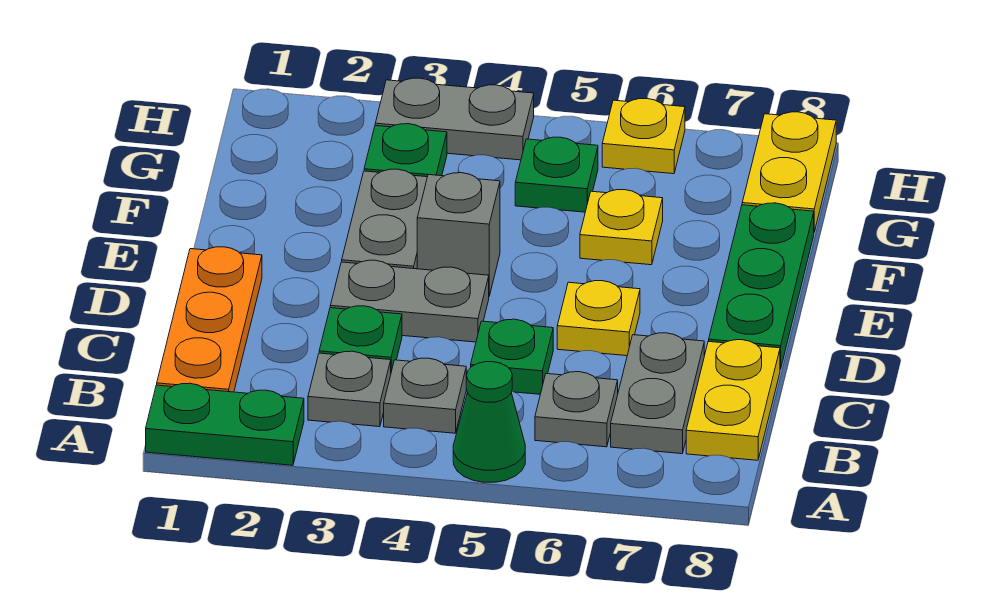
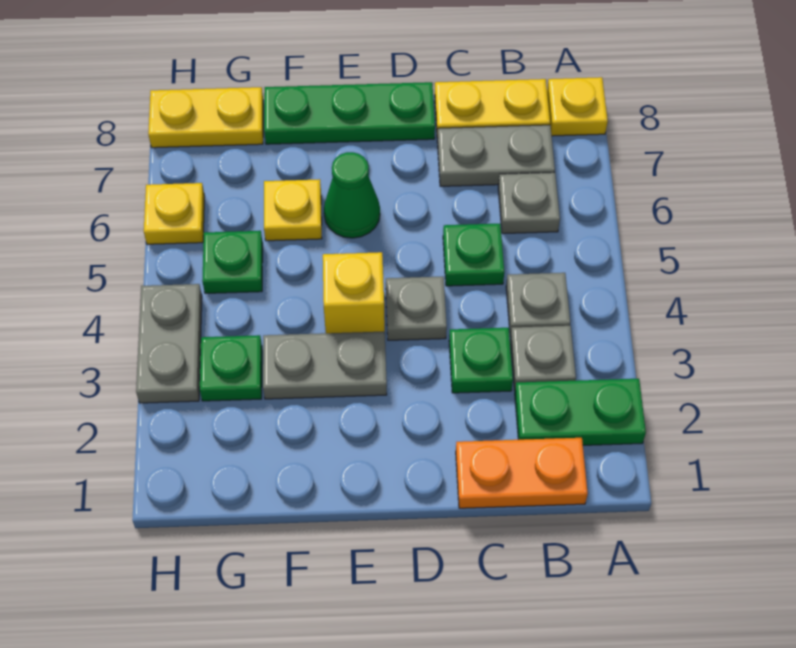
green 1x2 plate [146,383,304,465] -> green 1x2 plate turned to [515,379,646,445]
green 1x1 cone [453,362,525,482] -> green 1x1 cone moved to [324,152,380,238]
orange 1x3 plate [157,247,262,392] -> orange 1x2 plate [456,438,588,508]
grey 1x2 plate [330,260,489,342] -> grey 1x1 plate [386,277,447,340]
yellow 1x1 plate [557,281,640,356] -> yellow 1x1 plate moved to [547,77,608,136]
grey 1x1 brick [417,173,500,296] -> yellow 1x1 brick [323,252,385,333]

